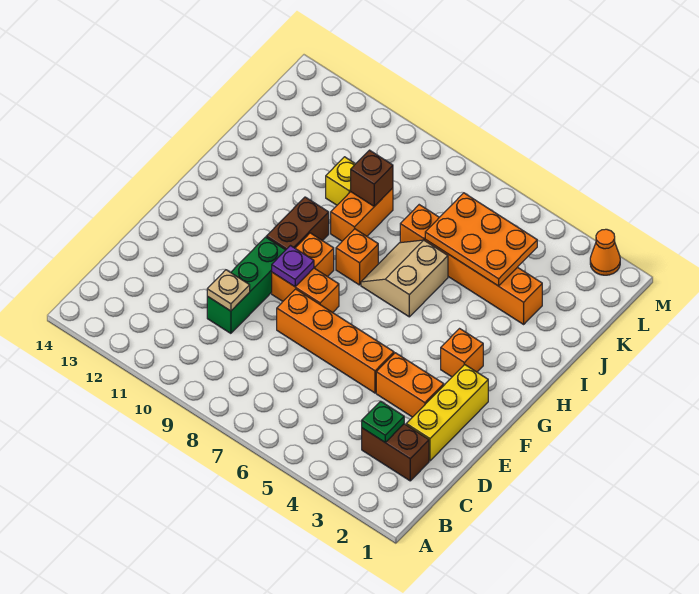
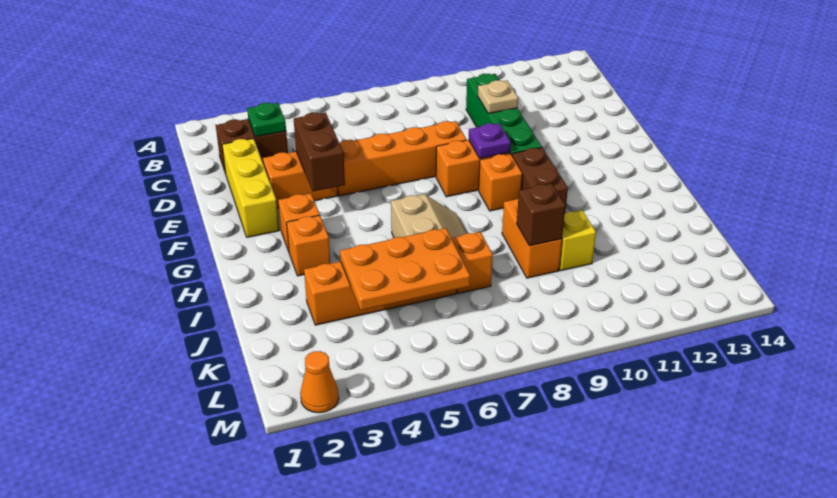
green 1x3 brick [207,237,285,333] -> green 1x4 brick [466,74,542,155]
none -> brown 1x2 brick [294,112,345,191]
orange 1x1 brick [336,229,378,285] -> orange 1x1 brick moved to [287,215,330,276]

